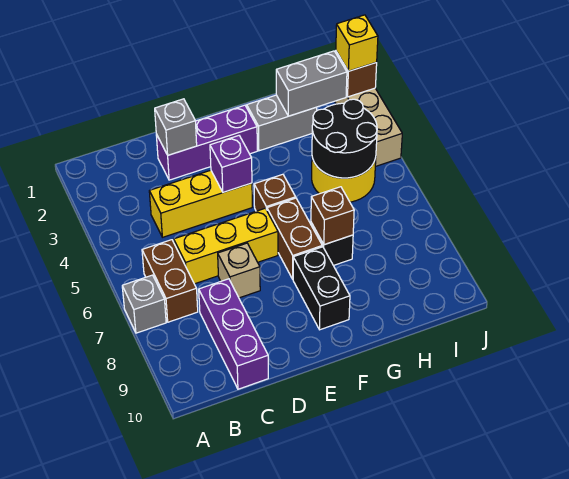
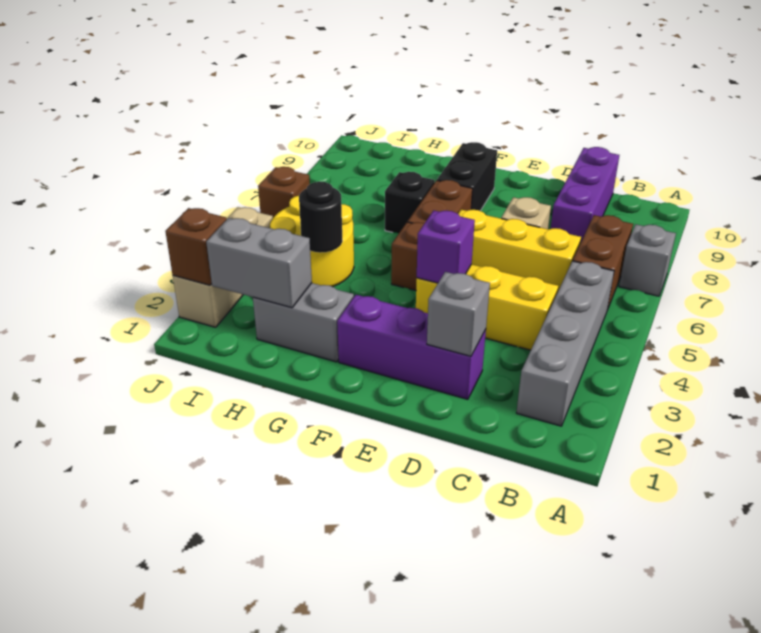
none -> grey 1x4 brick [516,261,614,426]
brown 1x1 brick [311,187,354,245] -> brown 1x1 brick moved to [258,167,310,218]
black 2x2 round brick [312,99,377,178] -> black 1x1 round brick [299,182,342,253]
yellow 1x1 brick [336,15,378,71] -> none

